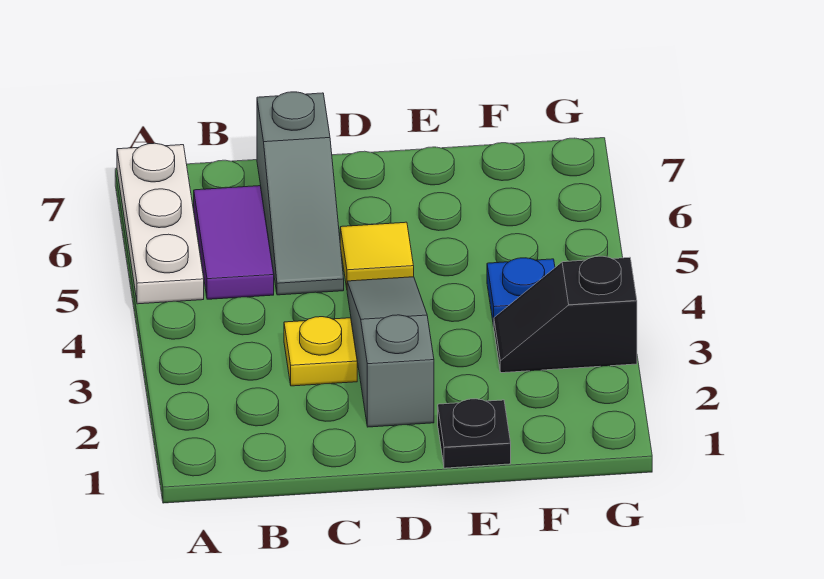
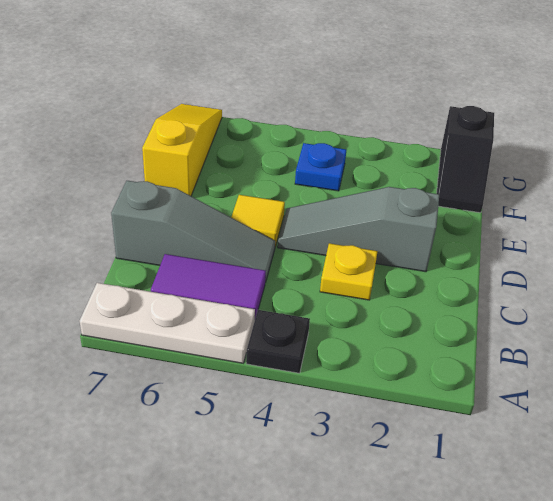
black 1x1 plate [438,399,511,468] -> black 1x1 plate moved to [246,310,310,373]
none -> yellow 1x3 slope [142,104,222,196]
black 1x2 slope [494,256,637,373] -> black 1x2 slope moved to [437,106,494,213]

